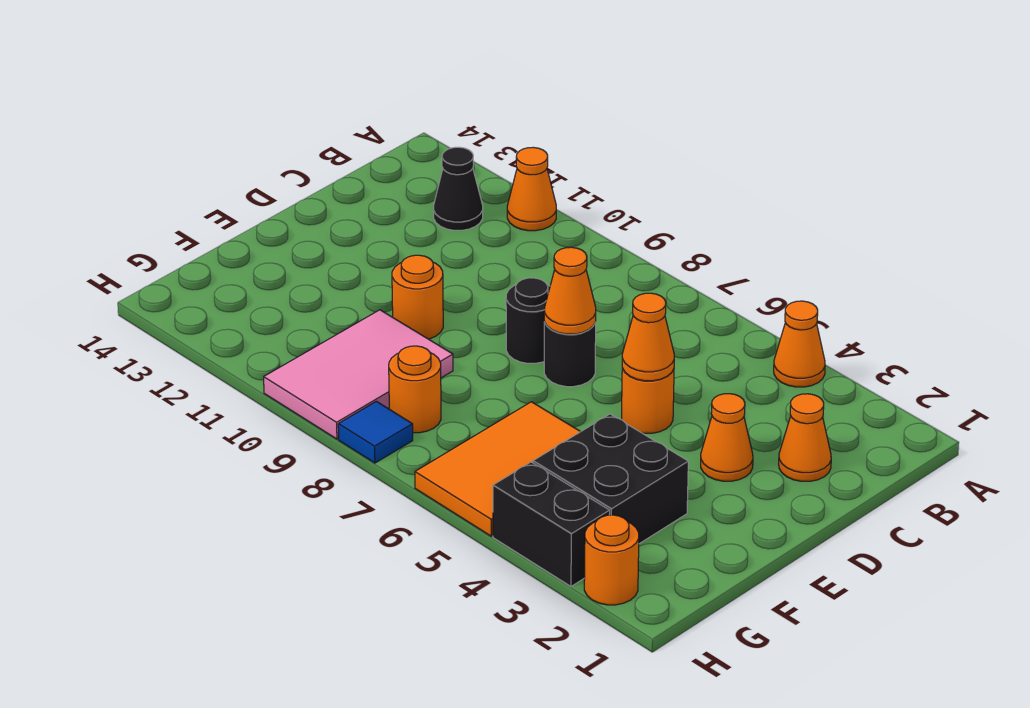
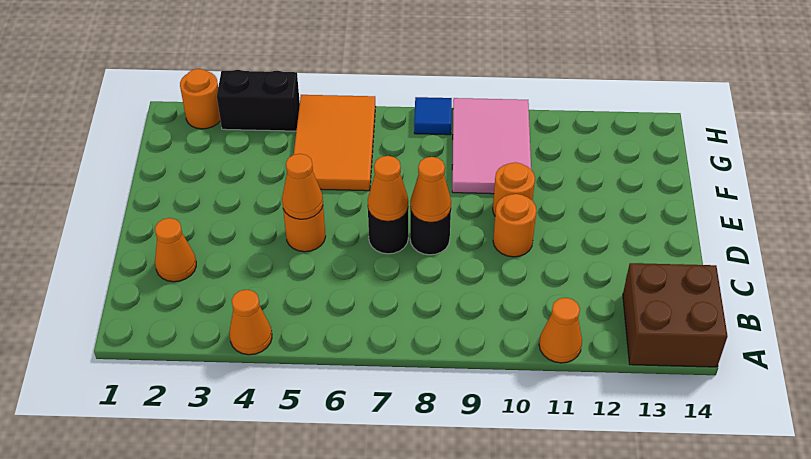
none -> brown 2x2 brick [623,263,727,367]
black 1x1 cone [434,147,483,230] -> none
orange 1x1 cone [701,394,753,481] -> orange 1x1 cone moved to [410,157,451,222]
black 2x2 brick [533,414,688,544] -> none
orange 1x1 round brick [389,346,441,433] -> orange 1x1 round brick moved to [493,194,536,257]

